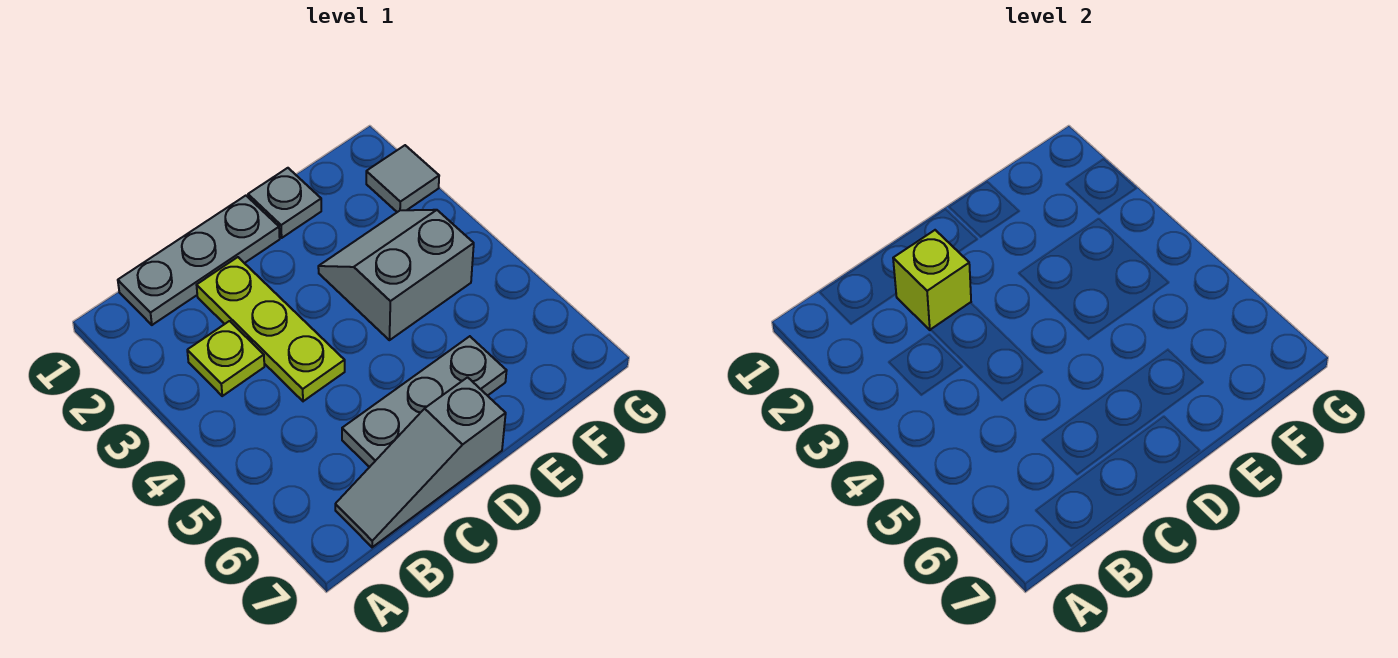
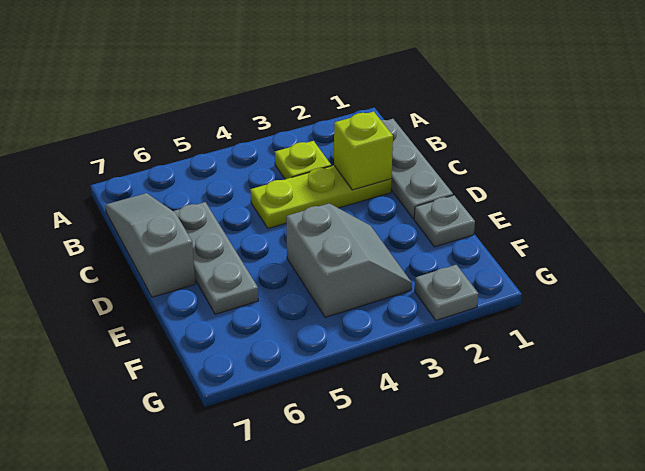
grey 1x1 tile [366,145,439,212] -> grey 1x1 plate [415,265,478,320]

